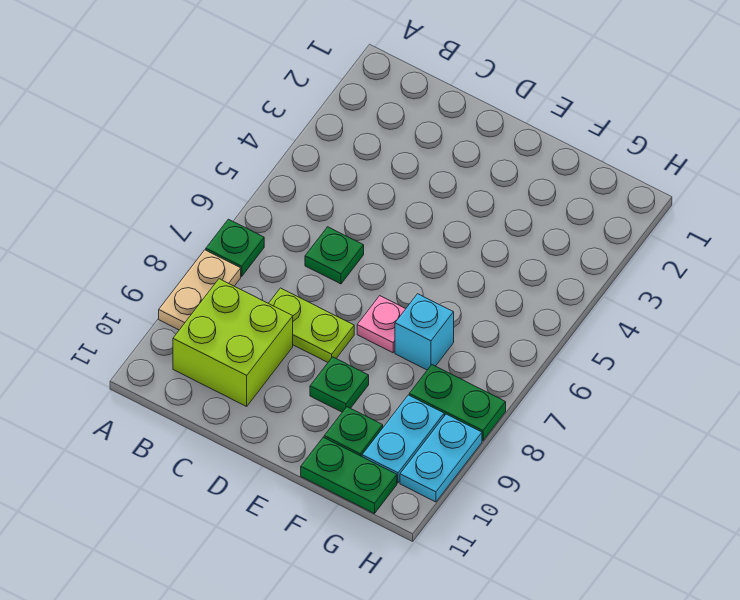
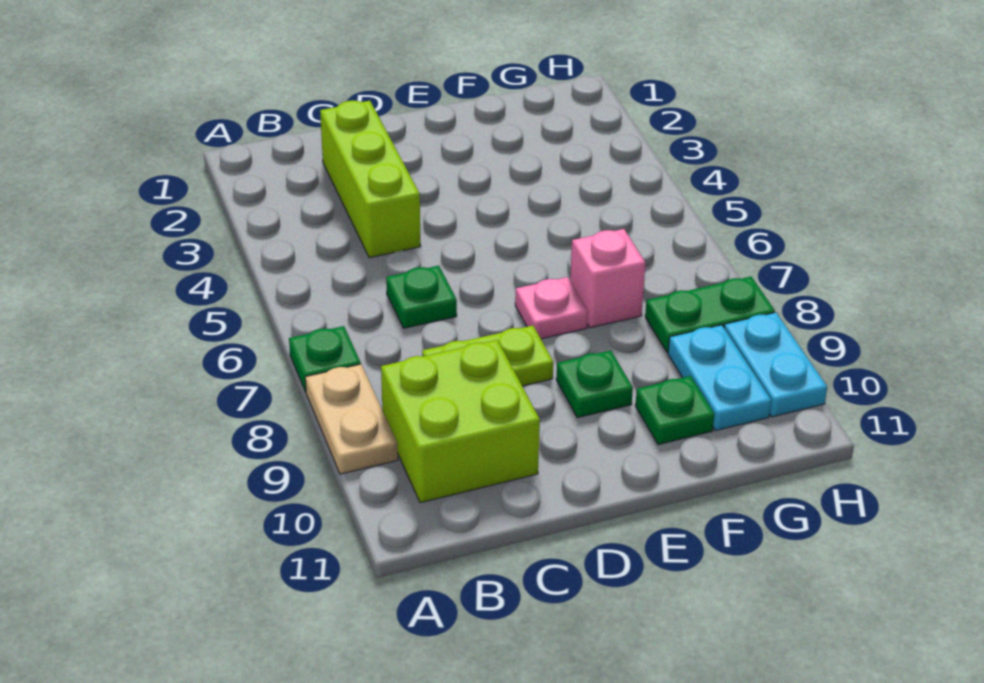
none -> lime 1x3 brick [320,101,421,258]
cyan 1x1 brick [395,294,454,370] -> pink 1x1 brick [570,229,646,328]
green 1x2 plate [301,437,397,514] -> none

